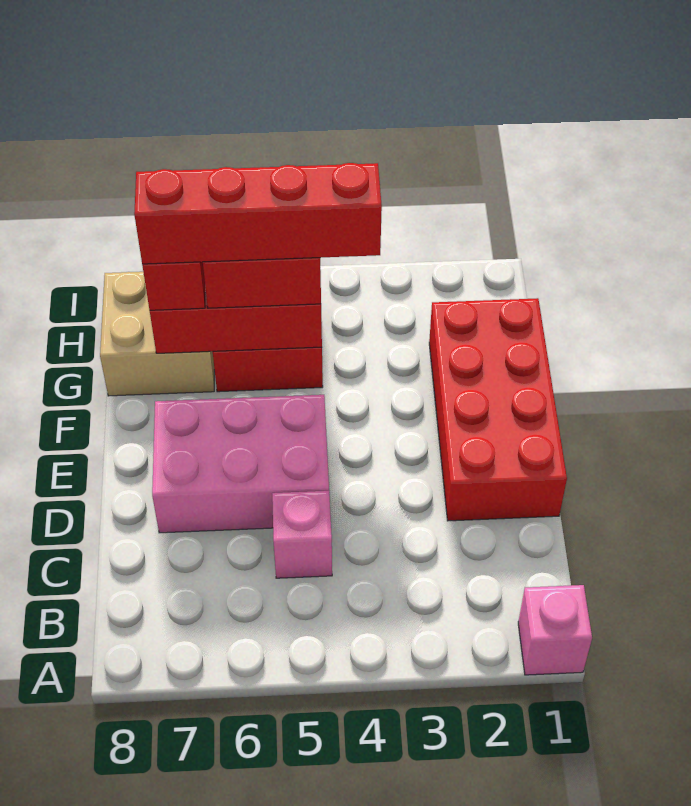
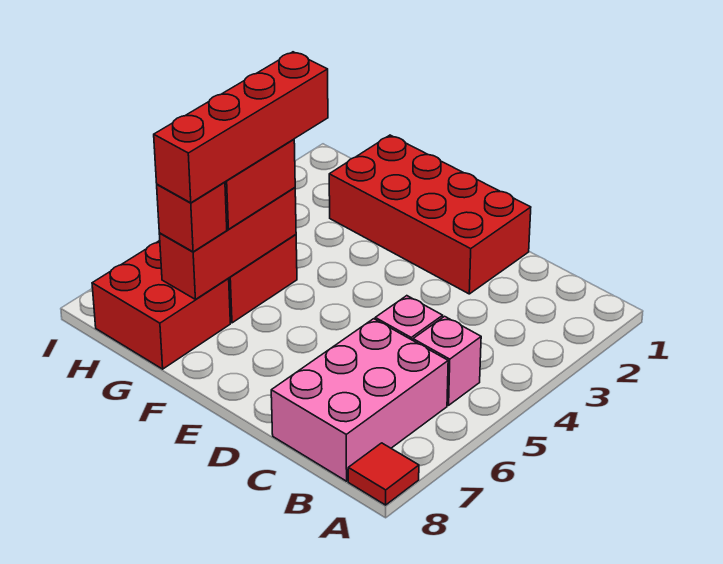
pink 1x1 brick [518,585,592,675] -> pink 1x1 brick moved to [413,316,481,405]
none -> red 1x1 tile [348,443,419,505]
pink 2x3 brick [152,395,329,533] -> pink 2x3 brick moved to [271,319,448,481]
tan 2x2 brick [100,272,214,396] -> red 2x2 brick [92,241,230,369]

